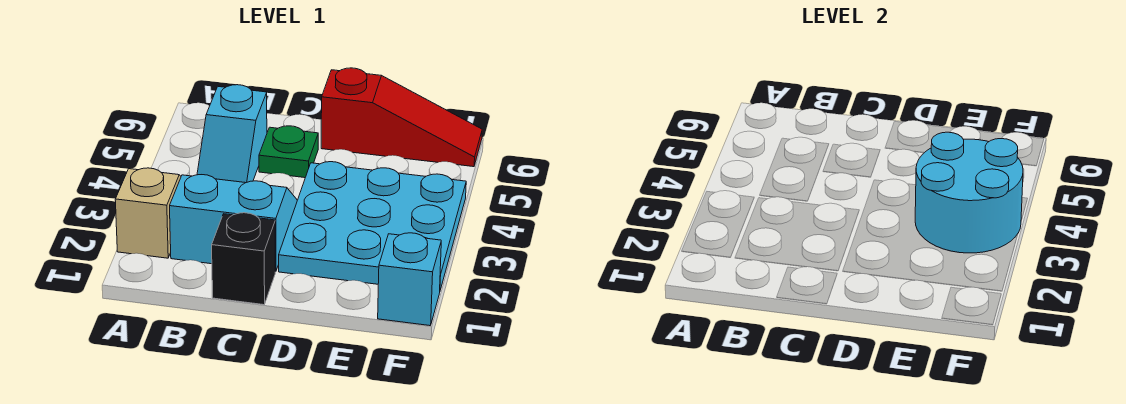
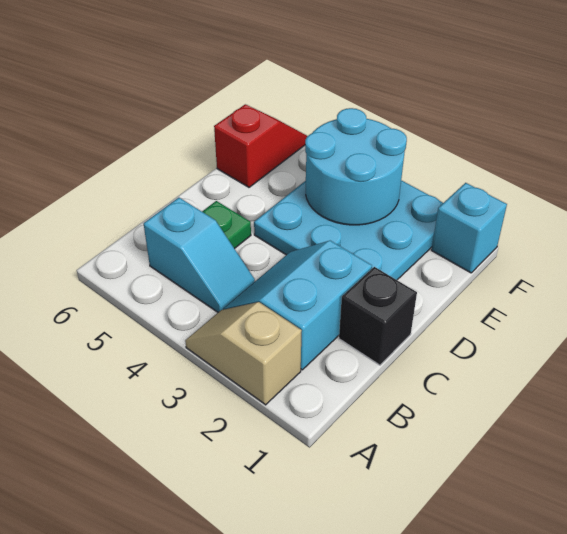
red 1x3 slope [321,68,482,167] -> red 1x2 slope [214,104,307,187]

